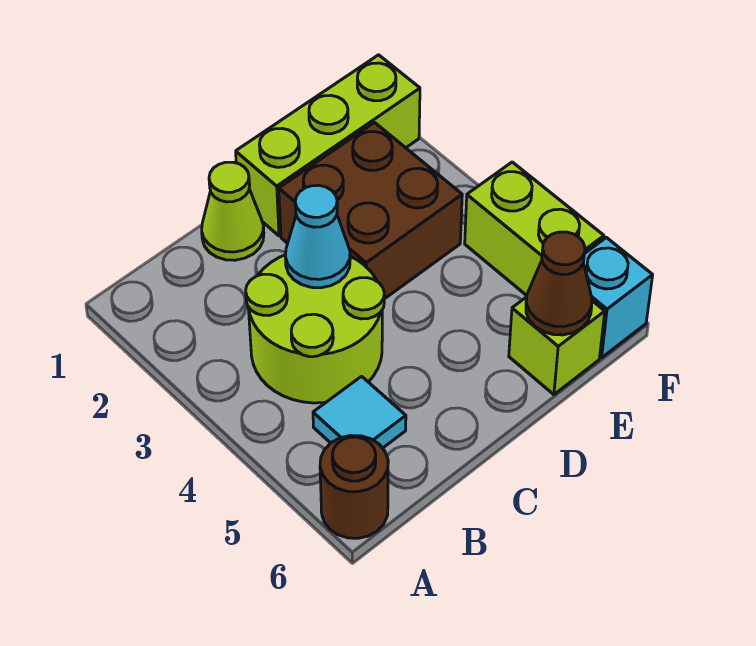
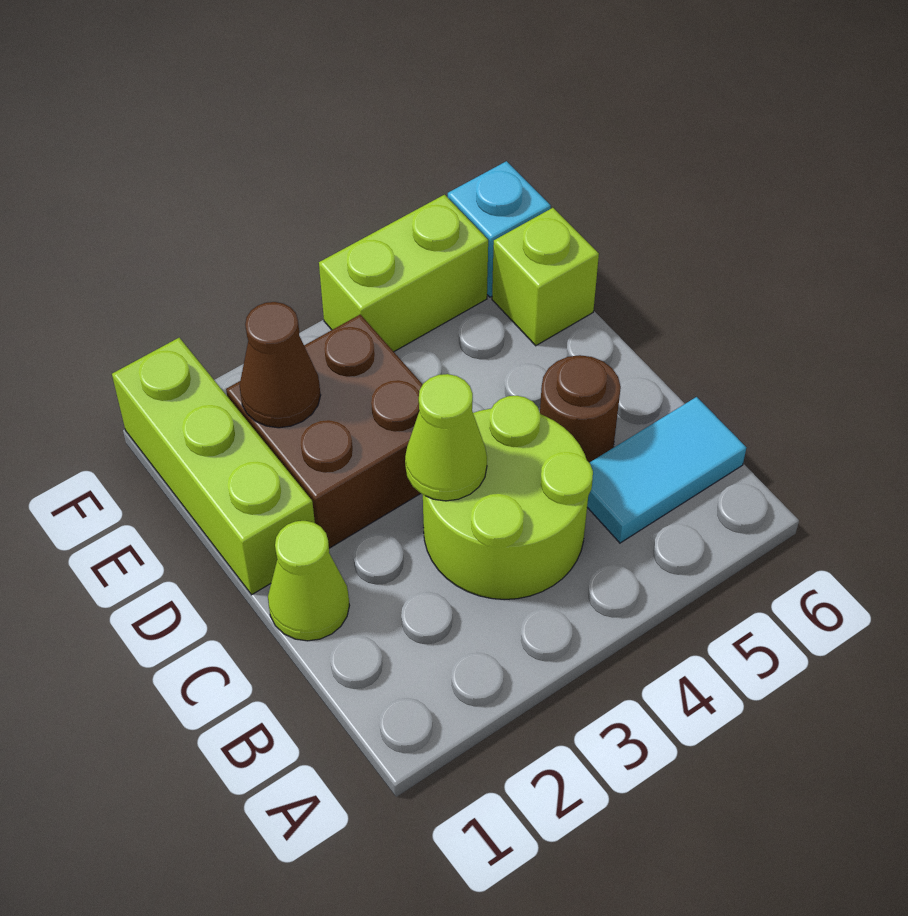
brown 1x1 round brick [320,435,388,538] -> brown 1x1 round brick moved to [540,355,621,463]
cyan 1x1 tile [313,376,406,448] -> cyan 1x2 tile [587,397,746,543]
cyan 1x1 cone [285,185,350,288] -> lime 1x1 cone [405,374,487,501]
brown 1x1 cone [526,232,592,335] -> brown 1x1 cone moved to [240,302,321,428]

